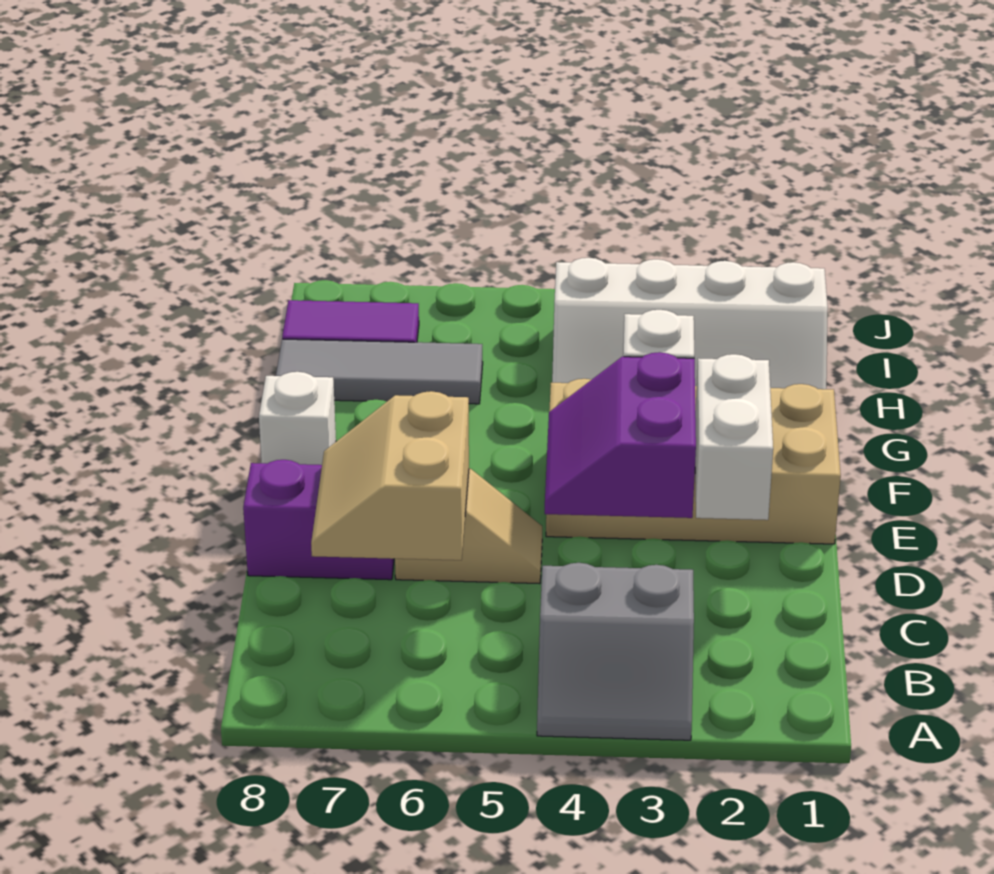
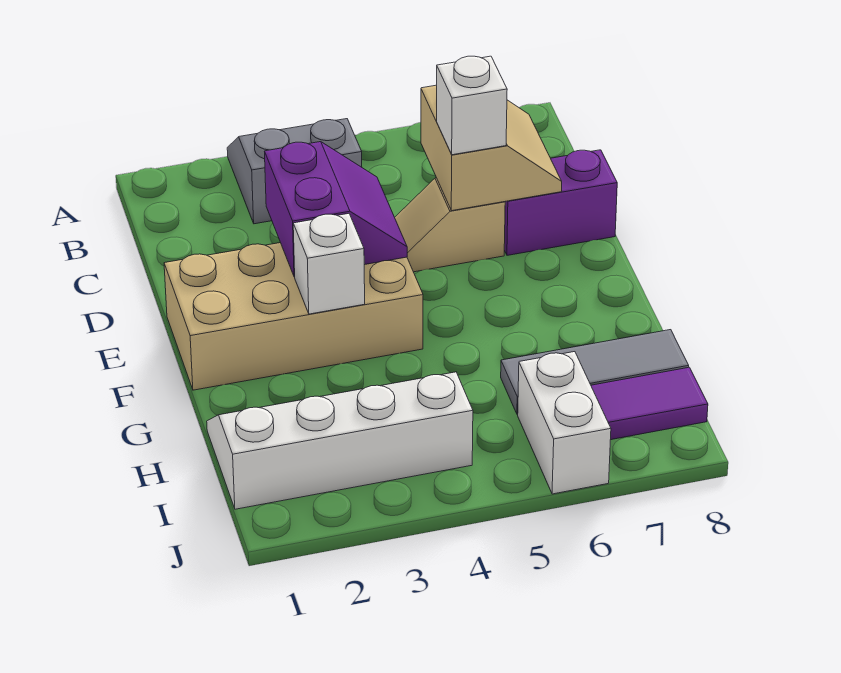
white 1x2 brick [695,354,773,520] -> white 1x2 brick moved to [518,352,611,494]
white 1x1 brick [259,372,336,465] -> white 1x1 brick moved to [437,56,507,155]

